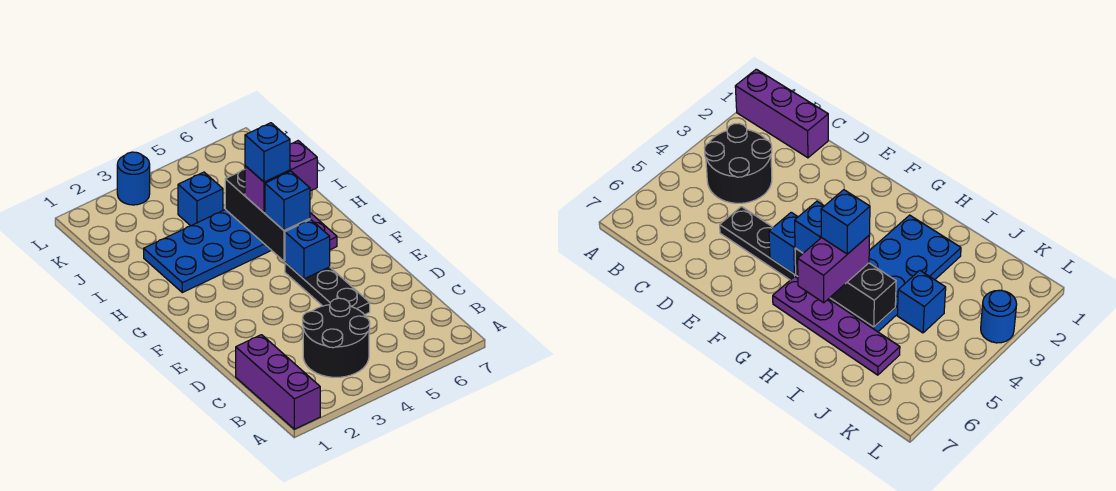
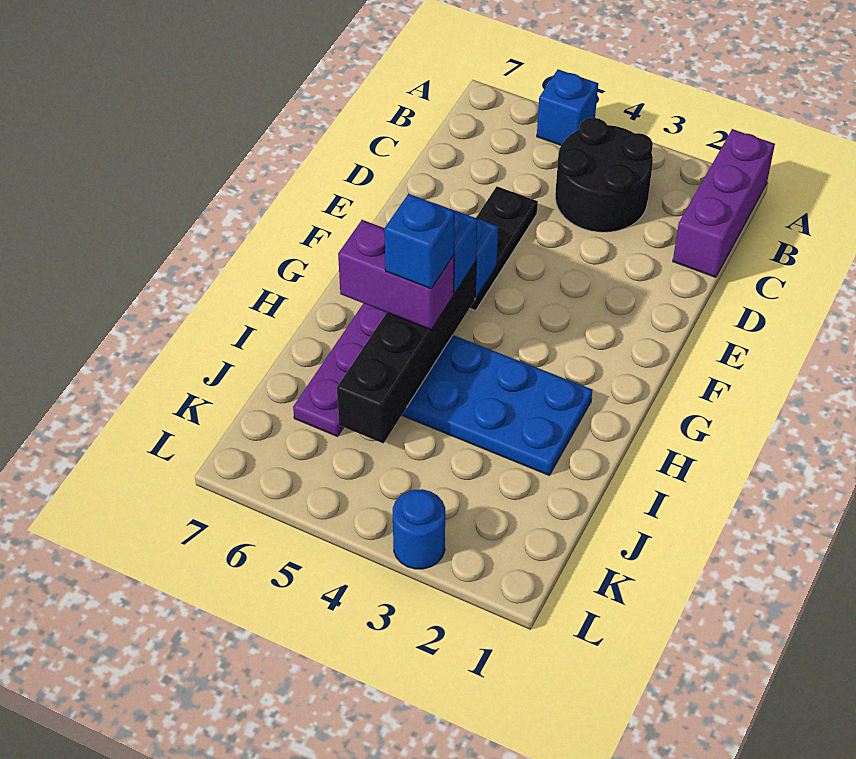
black 1x3 brick [225,170,310,261] -> black 1x4 brick [337,262,476,443]
blue 1x1 brick [178,172,223,226] -> blue 1x1 brick moved to [537,69,598,145]

